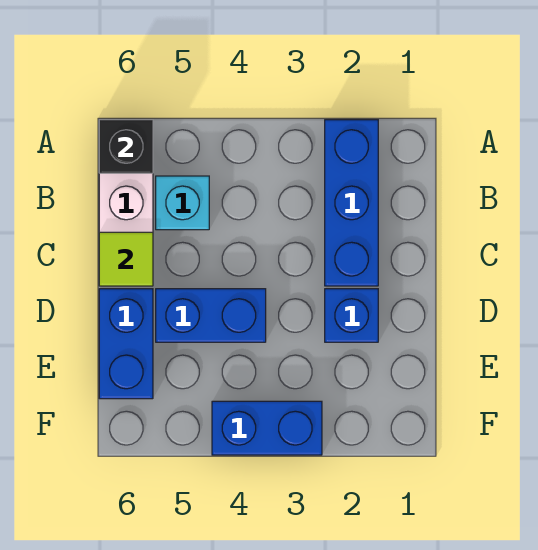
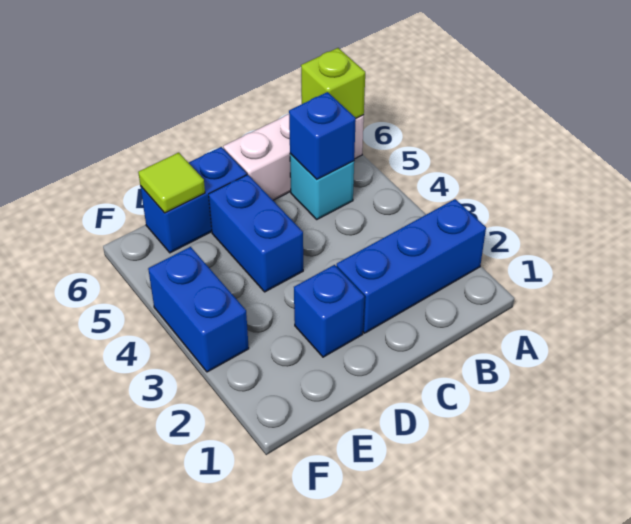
black 1x1 brick [99,120,153,173] -> lime 1x1 brick [301,48,365,118]
none -> blue 1x1 brick [289,92,356,179]
lime 1x1 tile [99,232,153,286] -> lime 1x1 tile moved to [138,153,205,213]

